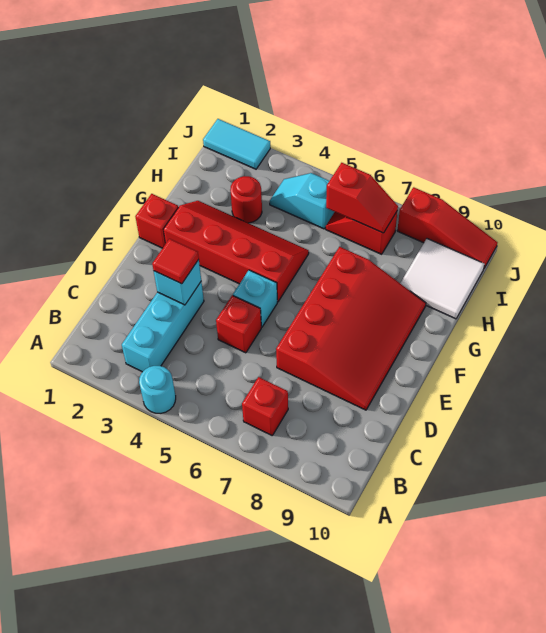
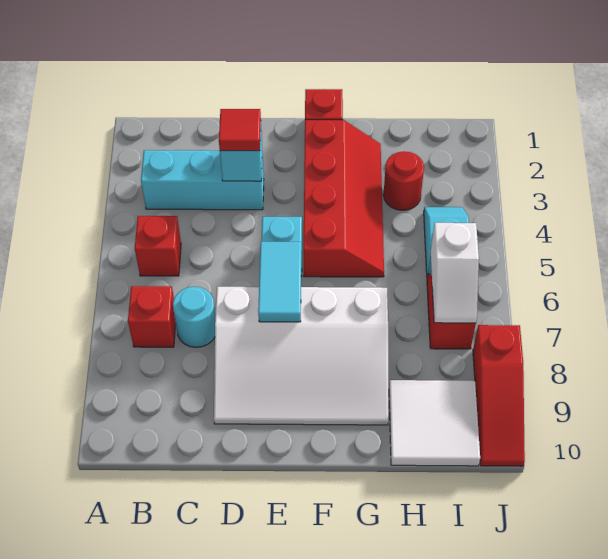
cyan 1x1 round brick [139,366,176,413] -> cyan 1x1 round brick moved to [173,287,215,347]
red 1x1 brick [216,295,261,353] -> red 1x1 brick moved to [135,216,181,276]
red 3x4 slope [276,247,426,410] -> white 3x4 slope [214,287,388,425]
red 1x2 slope [326,163,398,233] -> white 1x2 slope [430,223,479,323]
cyan 1x2 tile [203,119,270,169] -> cyan 1x2 tile moved to [258,242,301,322]

